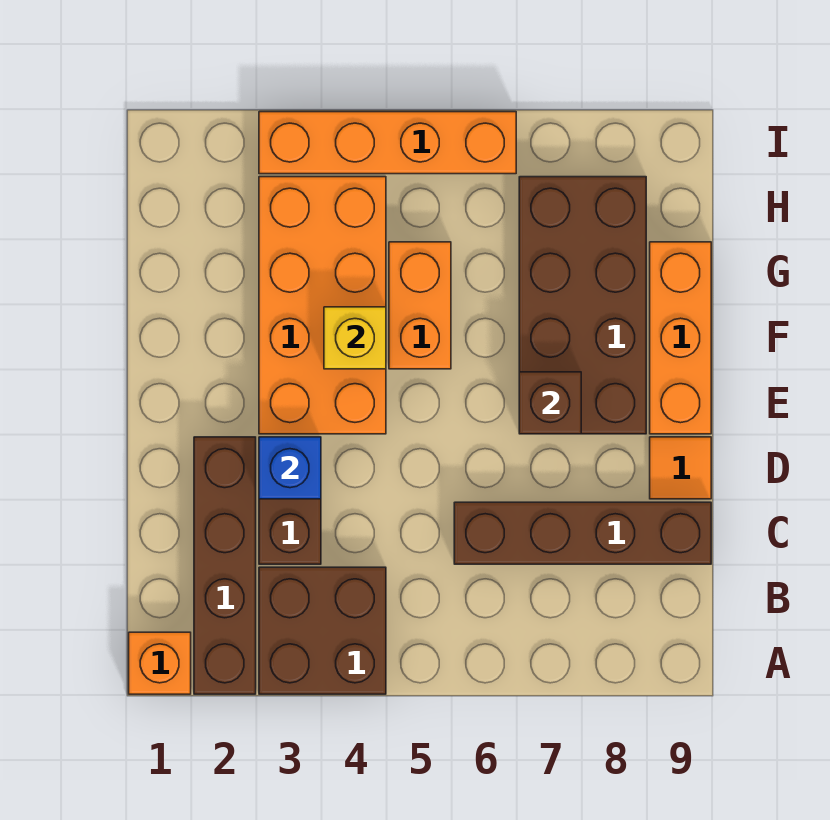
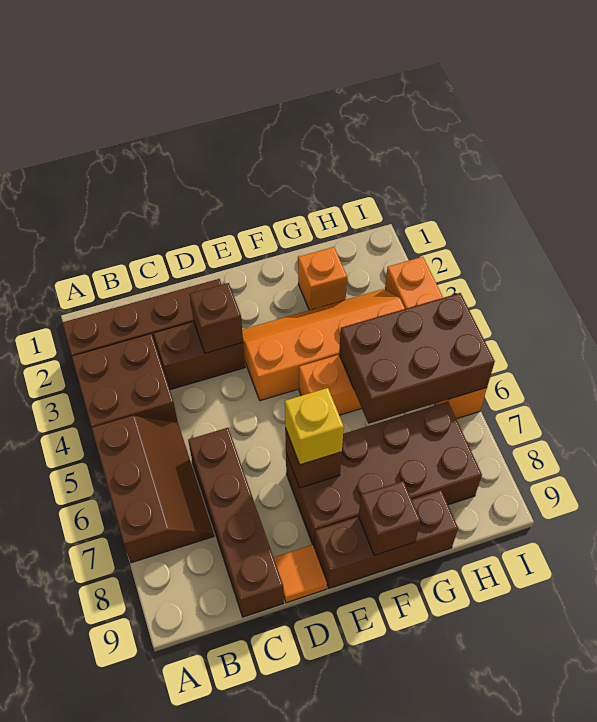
orange 1x1 brick [129,632,191,694] -> orange 1x1 brick moved to [298,247,347,310]
none -> brown 2x3 slope [92,416,214,563]
blue 1x1 brick [259,437,321,499] -> brown 1x1 brick [190,283,243,353]
orange 2x4 brick [259,177,386,434] -> orange 2x4 slope [242,289,405,401]
orange 1x3 brick [650,242,711,434] -> brown 1x3 brick [315,490,458,588]
yellow 1x1 brick [324,307,386,369] -> yellow 1x1 brick moved to [285,388,344,465]
none -> brown 1x1 brick [359,481,420,555]
none -> brown 2x3 brick [339,293,495,424]

